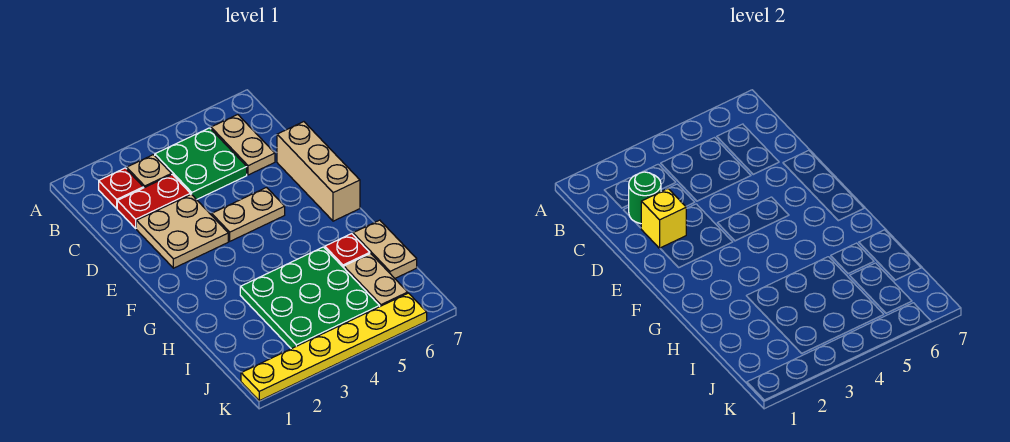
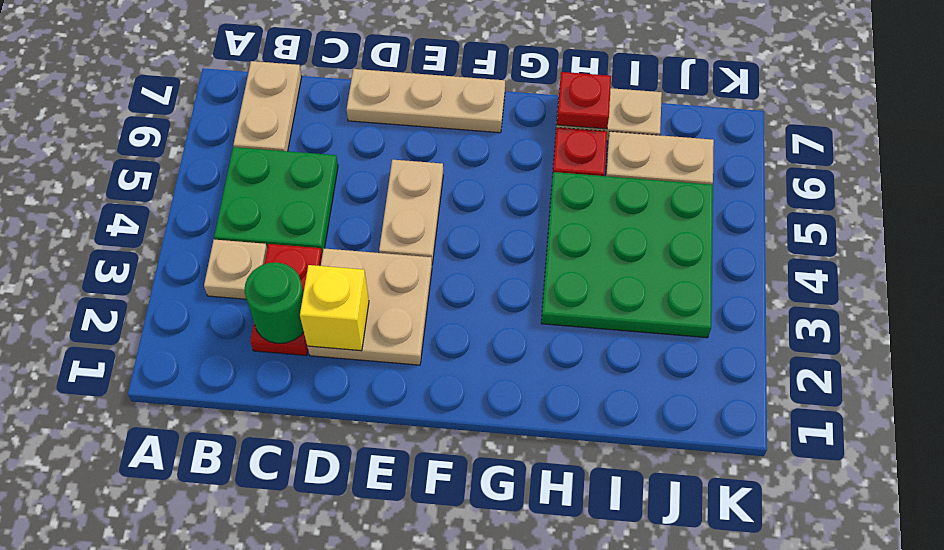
red 1x1 plate [99,168,143,208] -> red 1x1 plate moved to [557,72,611,129]
tan 1x2 plate [211,115,275,175] -> tan 1x2 plate turned to [233,61,302,151]
tan 1x3 brick [277,122,360,221] -> tan 1x3 plate [347,69,505,133]
yellow 1x6 plate [241,293,427,401] -> none

